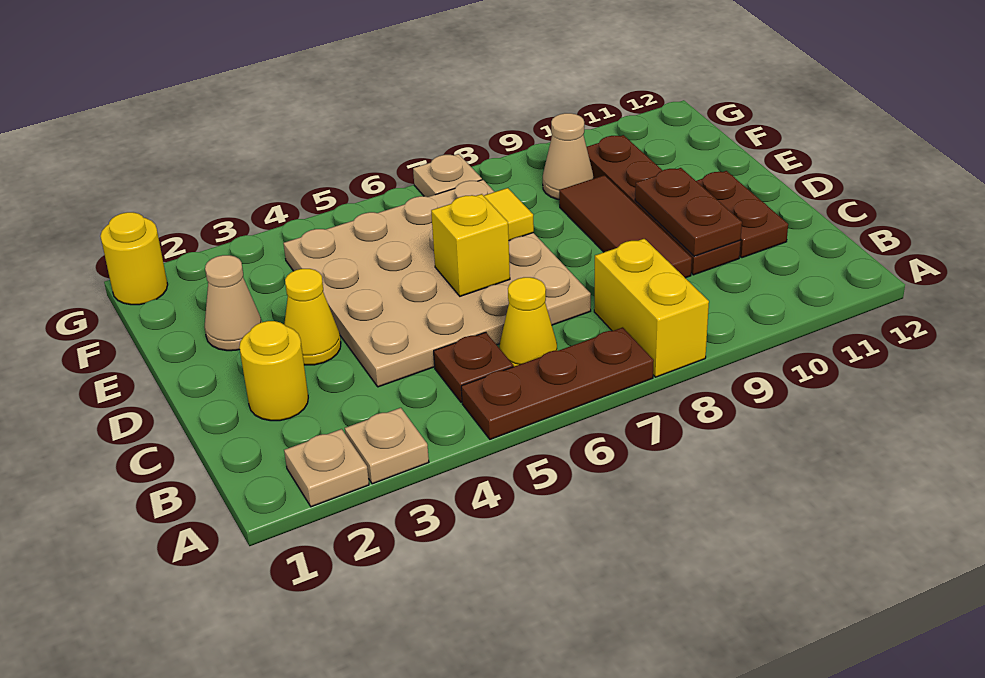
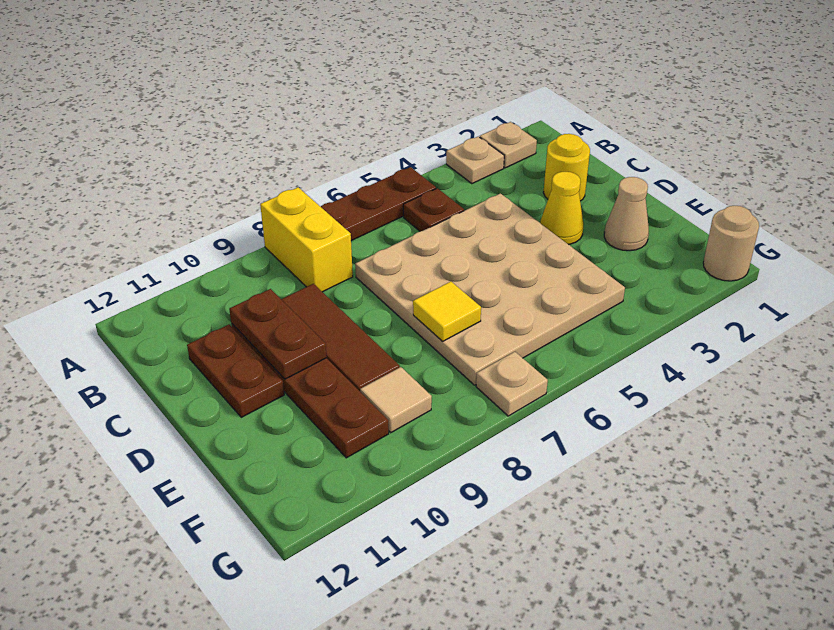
yellow 1x1 cone [499,277,557,367] -> none
yellow 1x1 brick [431,194,510,296] -> none
tan 1x1 cone [543,113,594,200] -> tan 1x1 tile [360,367,432,433]
yellow 1x1 round brick [100,212,168,305] -> tan 1x1 round brick [703,206,759,281]

